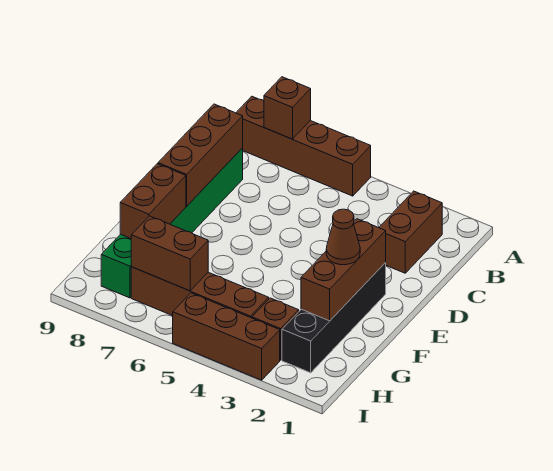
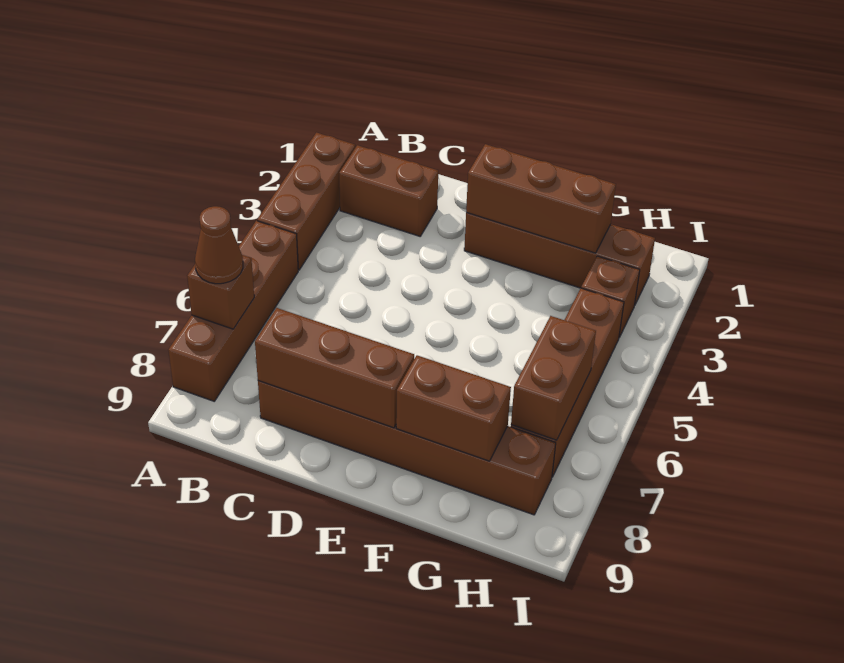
green 1x6 brick [101,148,243,298] -> brown 1x6 brick [258,381,556,515]
black 1x4 brick [282,263,386,373] -> brown 1x4 brick [464,212,655,306]
brown 1x1 cone [326,209,360,265] -> brown 1x1 cone moved to [195,206,243,284]
brown 1x3 brick [173,293,280,380] -> brown 1x3 brick moved to [257,133,355,270]

